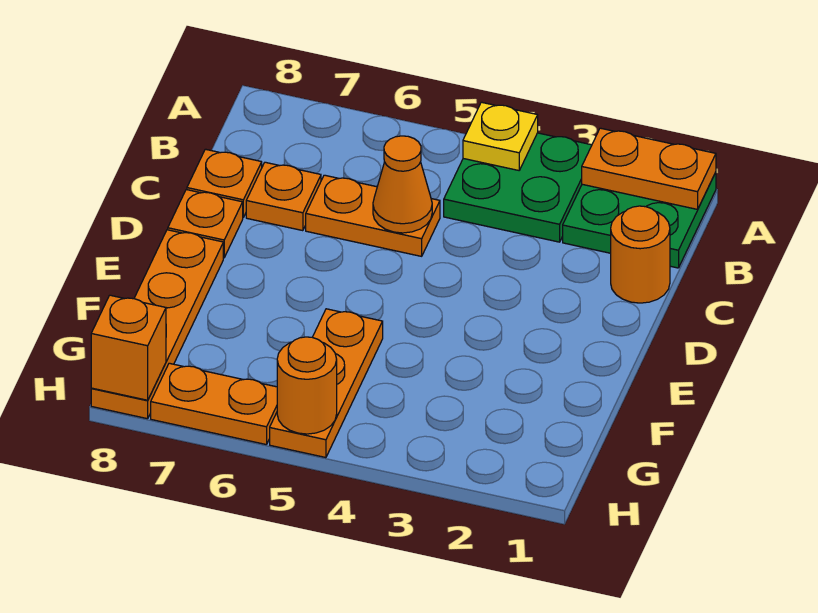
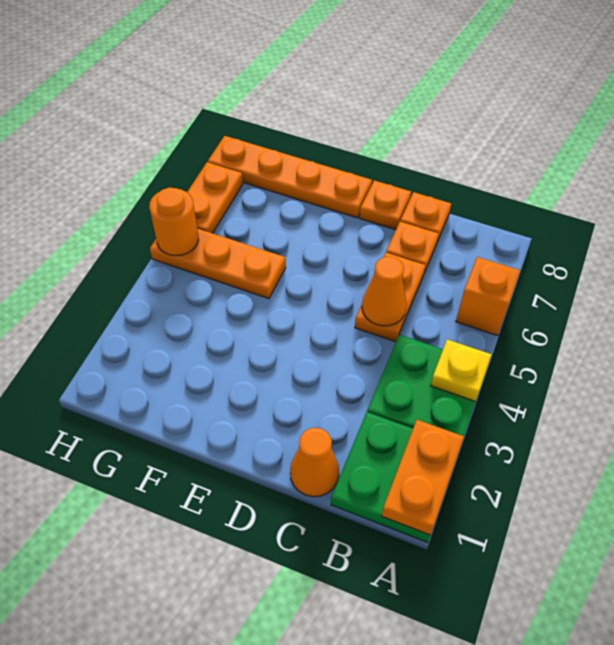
orange 1x1 round brick [611,206,670,303] -> orange 1x1 cone [290,428,339,497]
orange 1x1 brick [91,295,166,400] -> orange 1x1 brick moved to [456,257,520,335]

